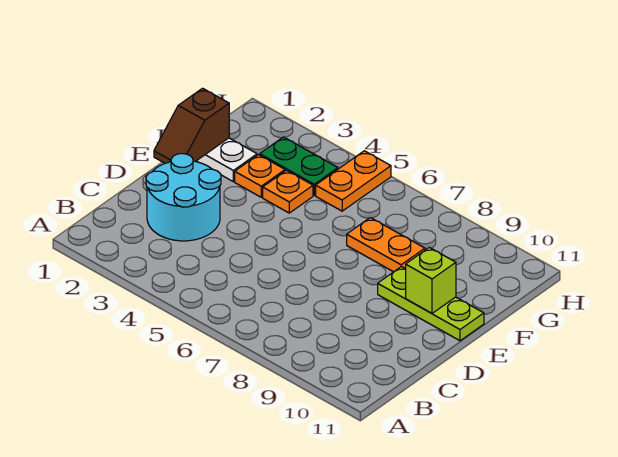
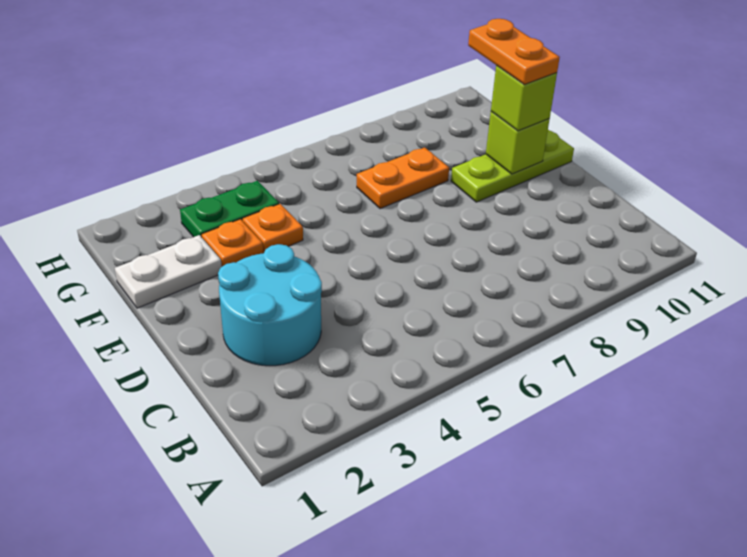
brown 1x2 slope [154,88,229,163] -> none
none -> lime 1x1 brick [491,65,557,131]
orange 1x2 plate [316,151,391,211] -> orange 1x2 plate moved to [468,19,560,84]

